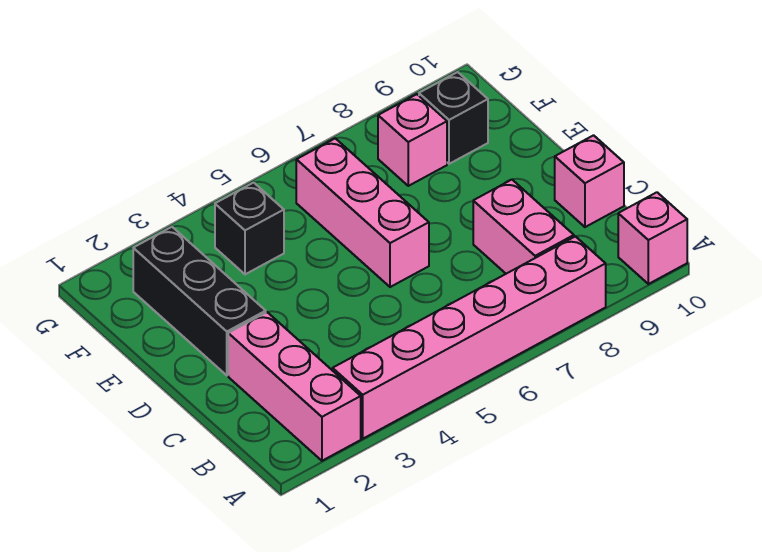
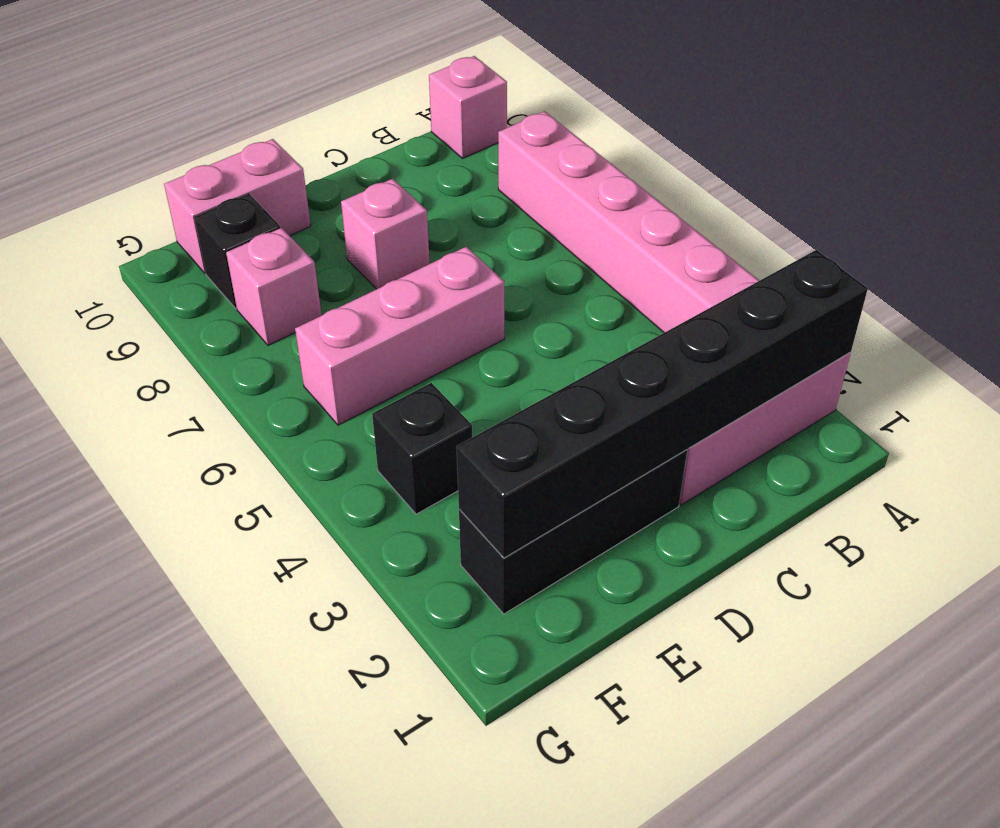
none -> black 1x6 brick [457,250,868,558]
pink 1x2 brick [473,180,574,274] -> pink 1x2 brick moved to [164,139,311,274]
pink 1x1 brick [555,135,624,227] -> pink 1x1 brick moved to [341,179,430,289]

